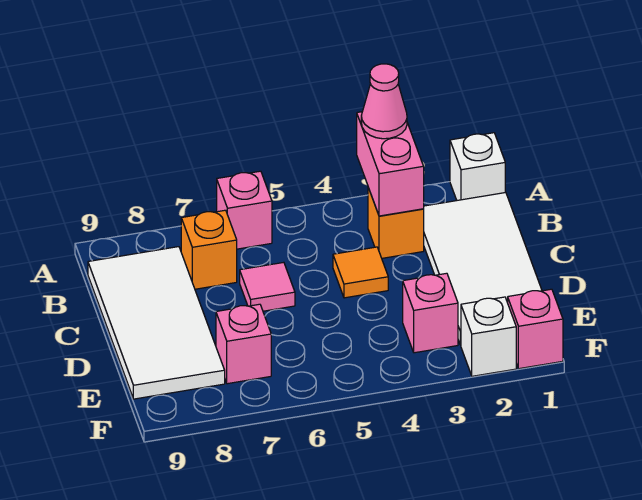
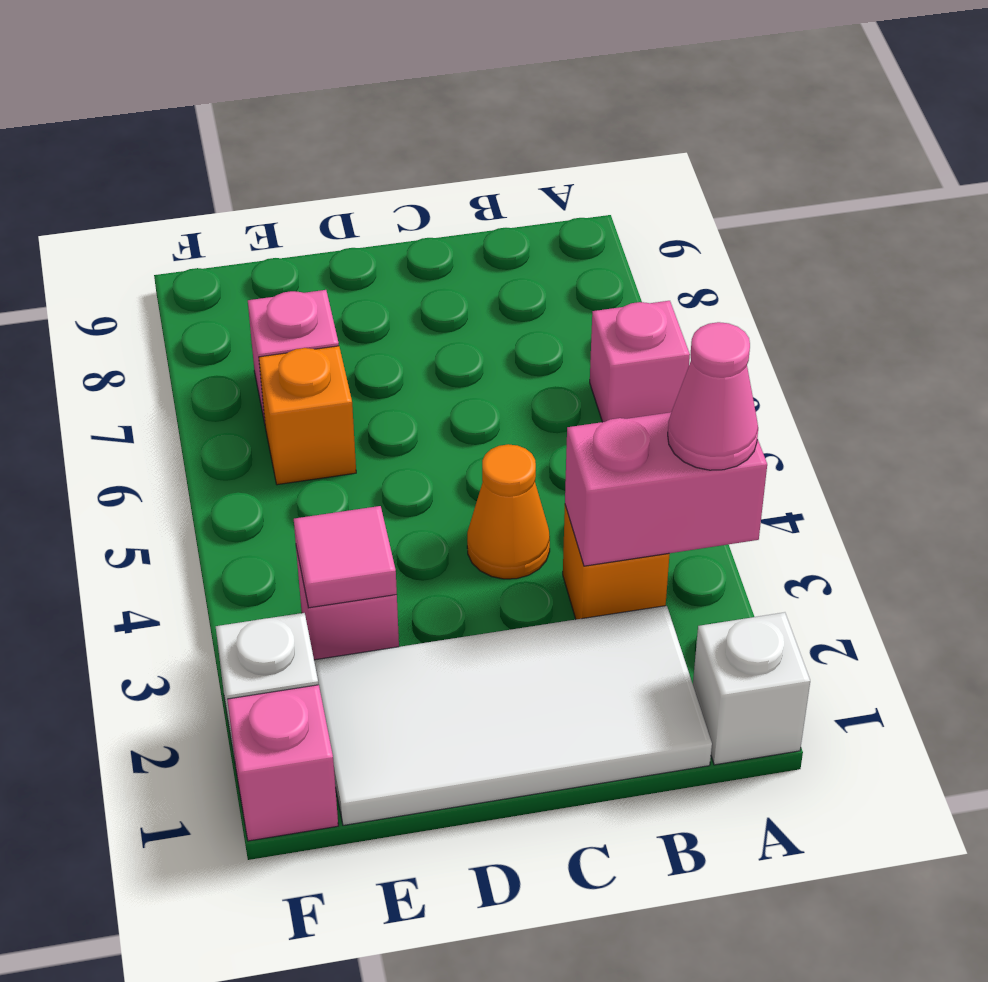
orange 1x1 brick [181,210,237,289] -> orange 1x1 brick moved to [259,346,356,485]
white 2x4 tile [88,247,225,399] -> none
orange 1x1 tile [333,247,388,298] -> orange 1x1 cone [467,444,550,579]
pink 1x1 tile [240,262,295,311] -> pink 1x1 tile moved to [294,506,397,608]

